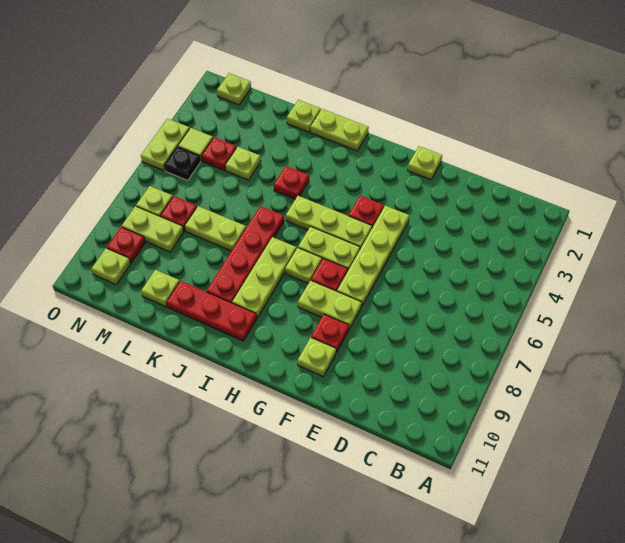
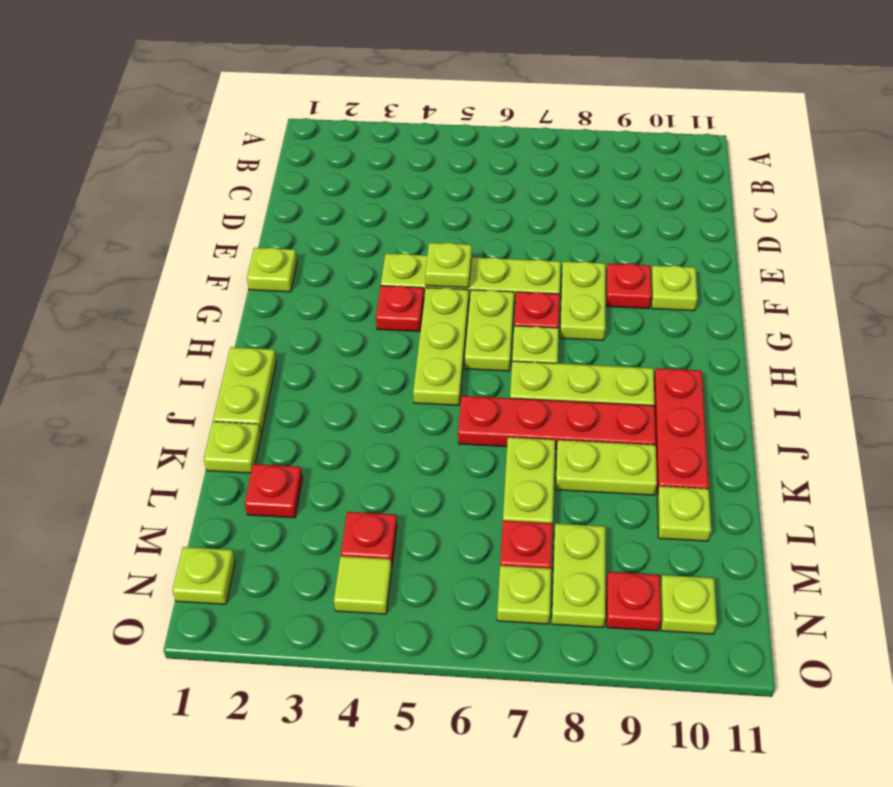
red 1x1 plate [274,166,309,199] -> red 1x1 plate moved to [245,464,302,518]
lime 1x1 plate [225,147,261,180] -> lime 1x1 plate moved to [425,243,472,288]
black 1x1 plate [164,147,200,180] -> none
lime 1x2 plate [141,119,190,171] -> lime 1x2 plate moved to [555,440,657,495]

